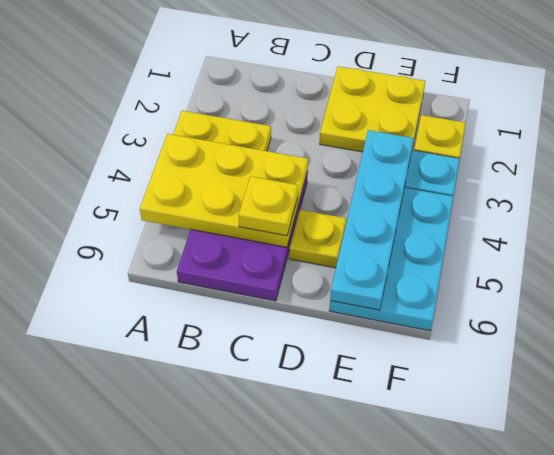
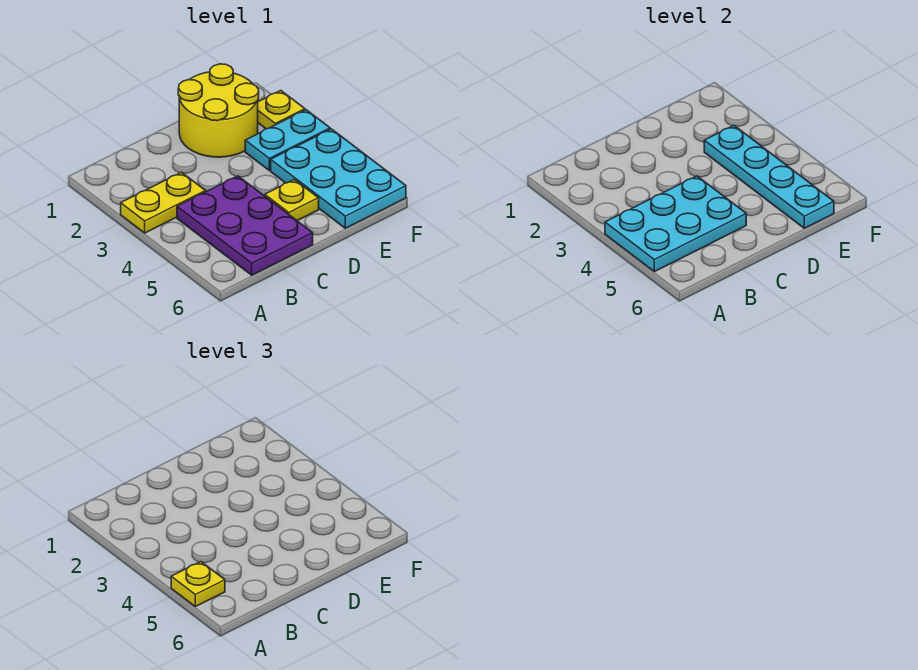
yellow 2x3 plate [140,134,308,247] -> cyan 2x3 plate [605,176,746,272]
yellow 1x1 plate [239,176,298,236] -> yellow 1x1 plate moved to [171,562,225,607]
yellow 2x2 plate [320,66,425,152] -> yellow 2x2 round brick [178,64,259,157]

